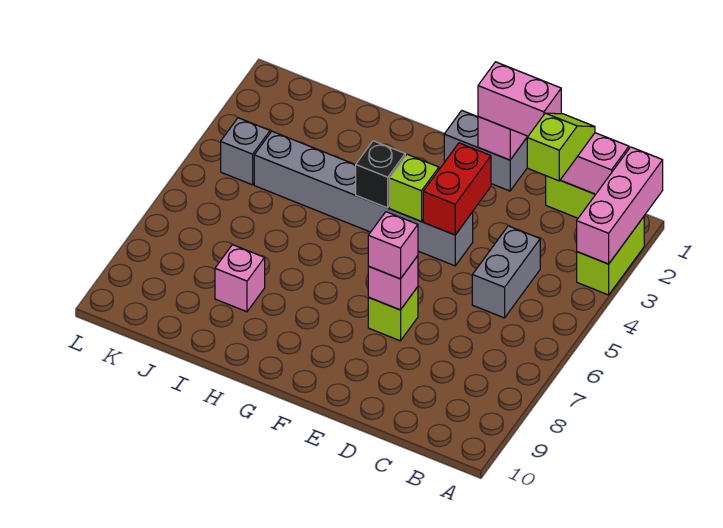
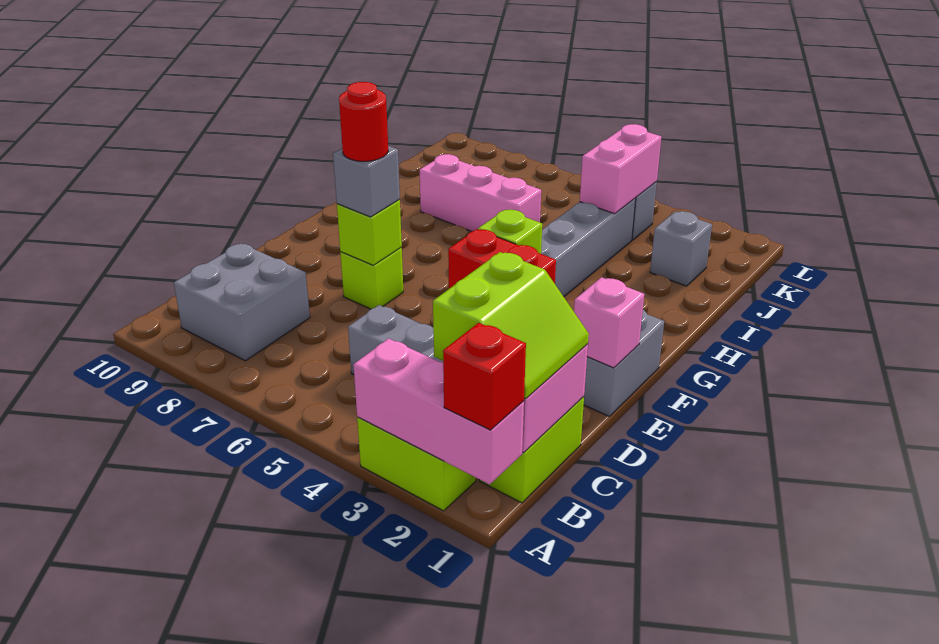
none -> red 1x1 brick [443,323,526,430]
none -> grey 2x2 brick [174,243,310,361]
lime 1x2 slope [527,113,595,181] -> lime 2x2 slope [433,252,589,399]
pink 1x2 brick [478,62,561,136] -> pink 1x2 brick moved to [580,124,661,214]
pink 1x1 brick [368,256,418,310] -> lime 1x1 brick [337,200,402,265]
pink 1x1 brick [368,212,418,279] -> grey 1x1 brick [333,146,400,217]
none -> red 1x1 round brick [339,82,388,161]
black 1x1 brick [356,141,405,208] -> none
pink 1x1 brick [215,245,265,312] -> pink 1x3 brick [420,154,541,231]
none -> grey 1x1 brick [650,211,712,286]

